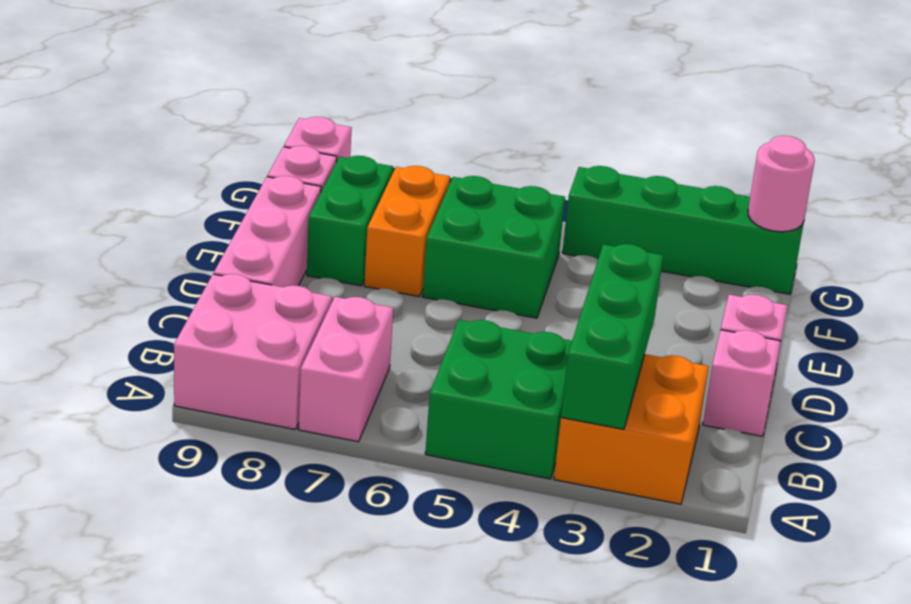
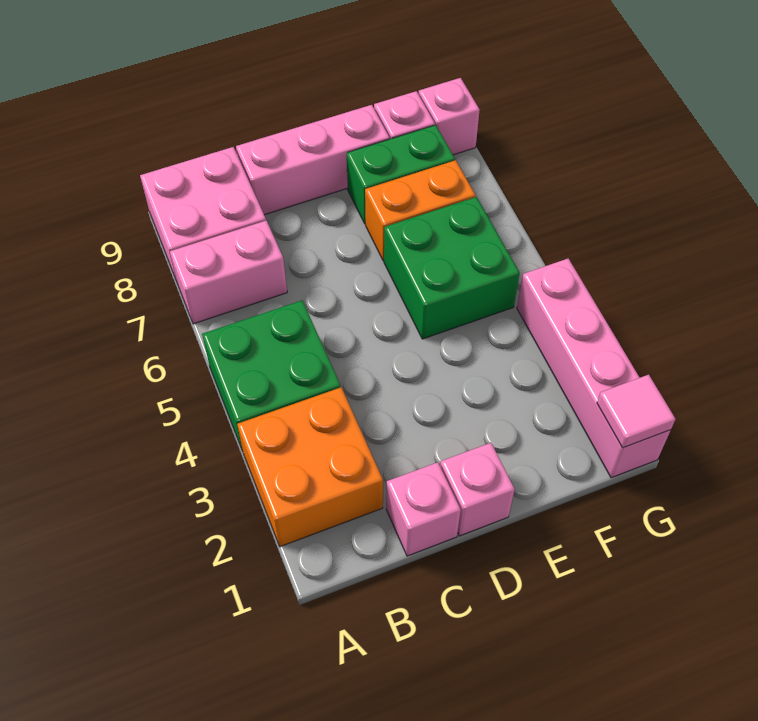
green 1x3 brick [561,244,663,429] -> none
green 1x4 brick [562,166,805,294] -> pink 1x4 brick [517,258,671,478]
pink 1x1 round brick [748,136,815,232] -> pink 1x1 tile [597,375,675,448]

